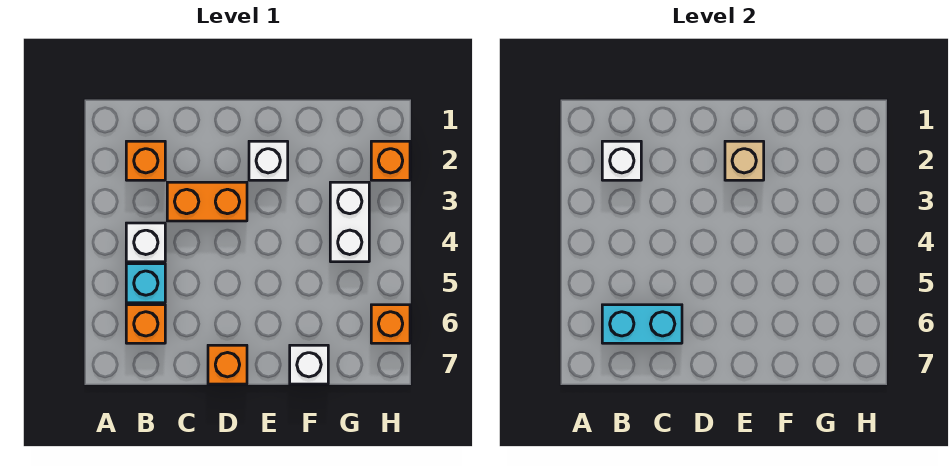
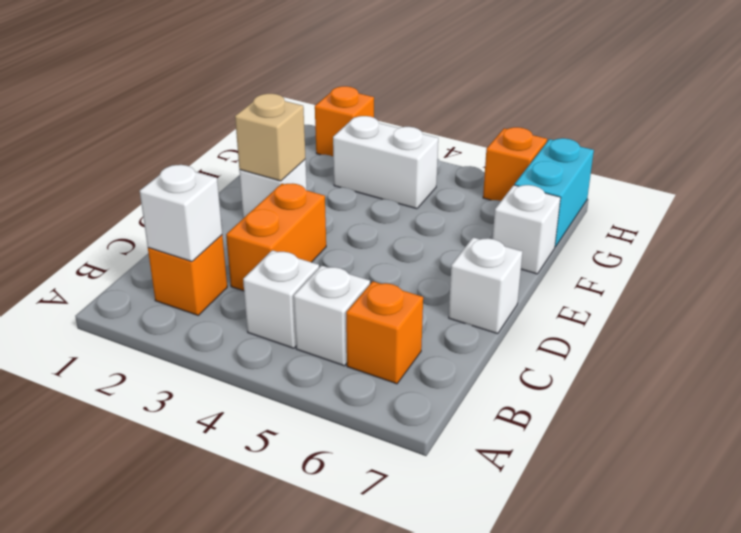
cyan 1x1 brick [126,264,165,303] -> white 1x1 brick [294,266,370,366]
cyan 1x2 brick [602,305,682,343] -> cyan 1x2 brick moved to [515,138,594,247]
orange 1x1 brick [208,345,247,384] -> white 1x1 brick [449,237,522,334]

